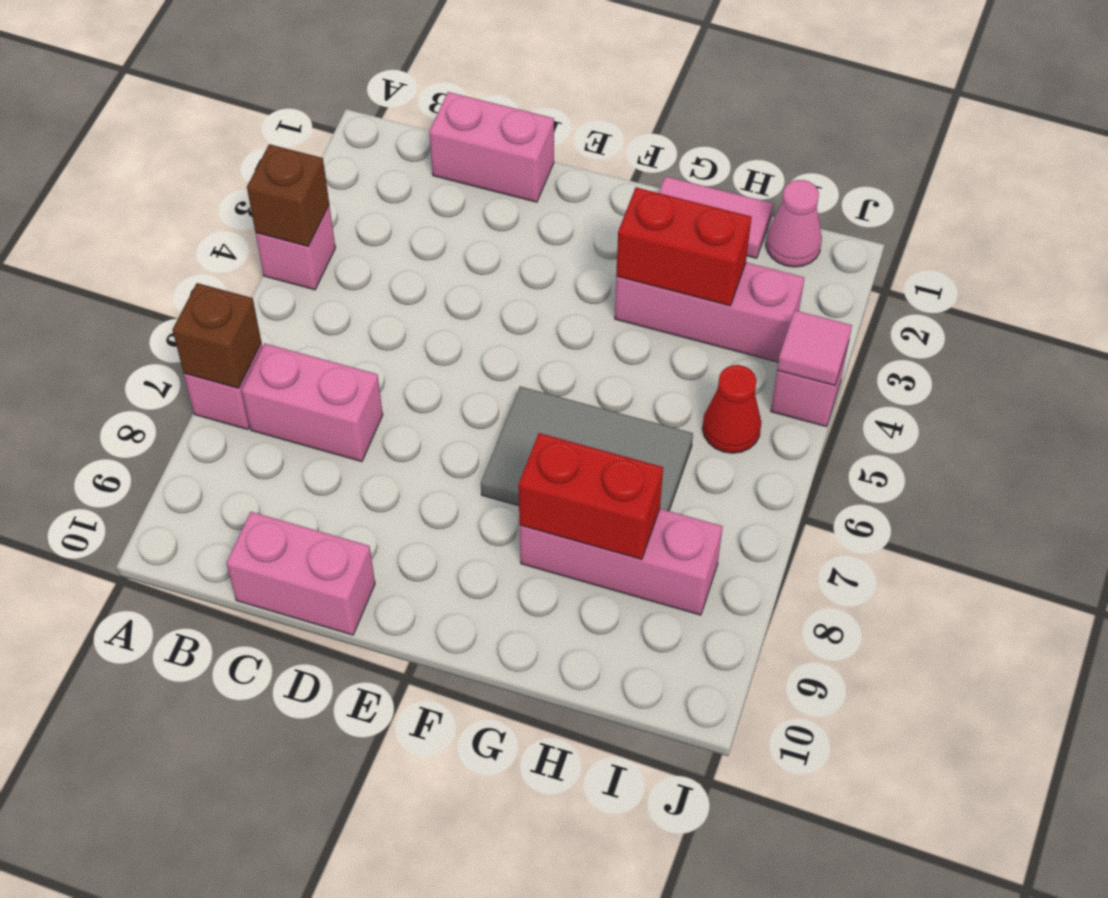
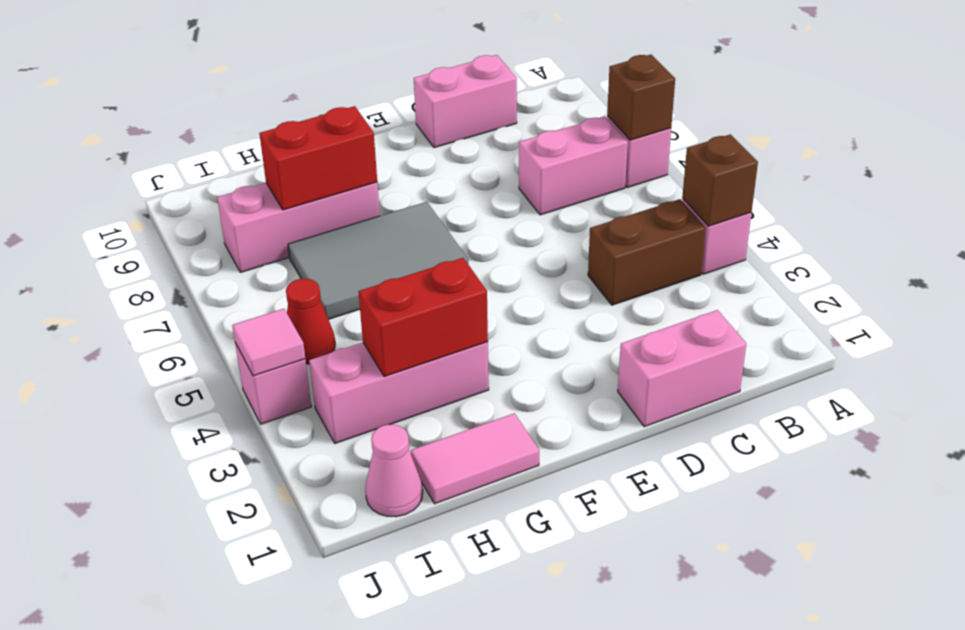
none -> brown 1x2 brick [588,199,706,305]

